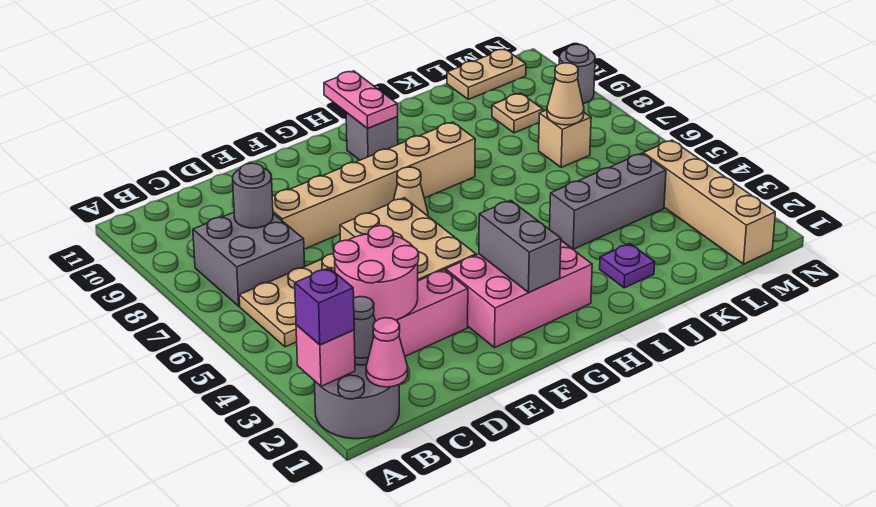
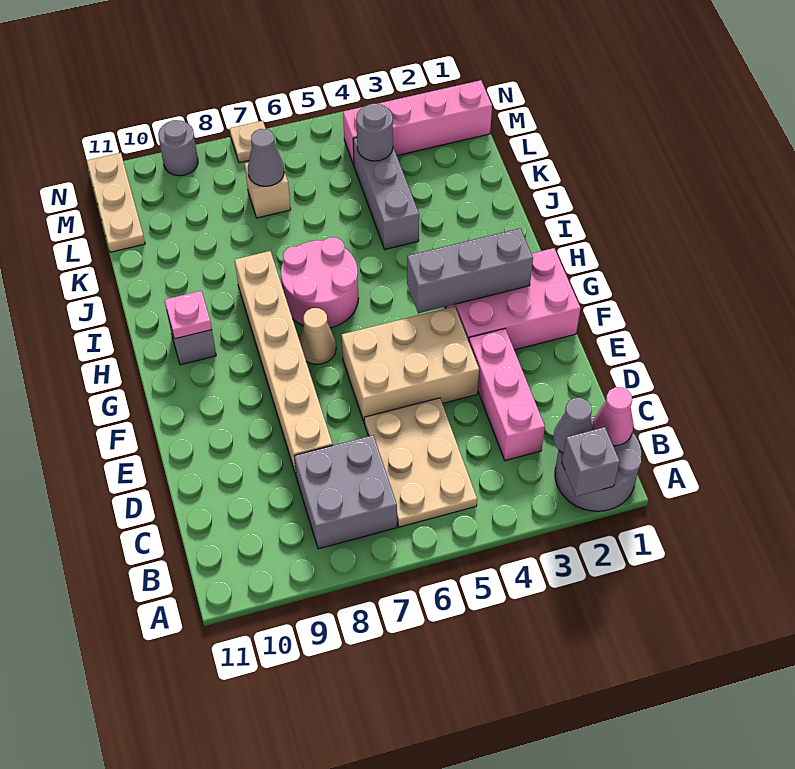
pink 1x1 brick [296,325,355,386] -> grey 1x1 brick [562,427,620,496]
purple 1x1 brick [295,268,354,345] -> none
pink 2x2 round brick [334,226,419,321] -> pink 2x2 round brick moved to [281,237,359,328]
grey 1x1 round brick [233,163,273,228] -> grey 1x1 round brick moved to [356,104,393,161]
pink 2x3 brick [446,241,592,348] -> pink 2x3 brick turned to [446,248,580,350]
grey 1x2 brick [479,200,561,292] -> grey 1x3 brick [407,228,533,313]
pink 1x2 plate [324,71,398,128] -> pink 1x1 plate [164,291,212,339]
purple 1x1 plate [600,244,655,288] -> none
tan 1x1 cone [547,63,584,125] -> grey 1x1 cone [248,129,284,186]
tan 1x1 plate [492,93,543,133] -> tan 1x1 plate moved to [230,121,266,163]
tan 1x2 plate [447,49,526,99] -> tan 1x3 plate [87,153,145,252]
tan 1x4 brick [643,140,775,264] -> pink 1x4 brick [343,80,492,165]

